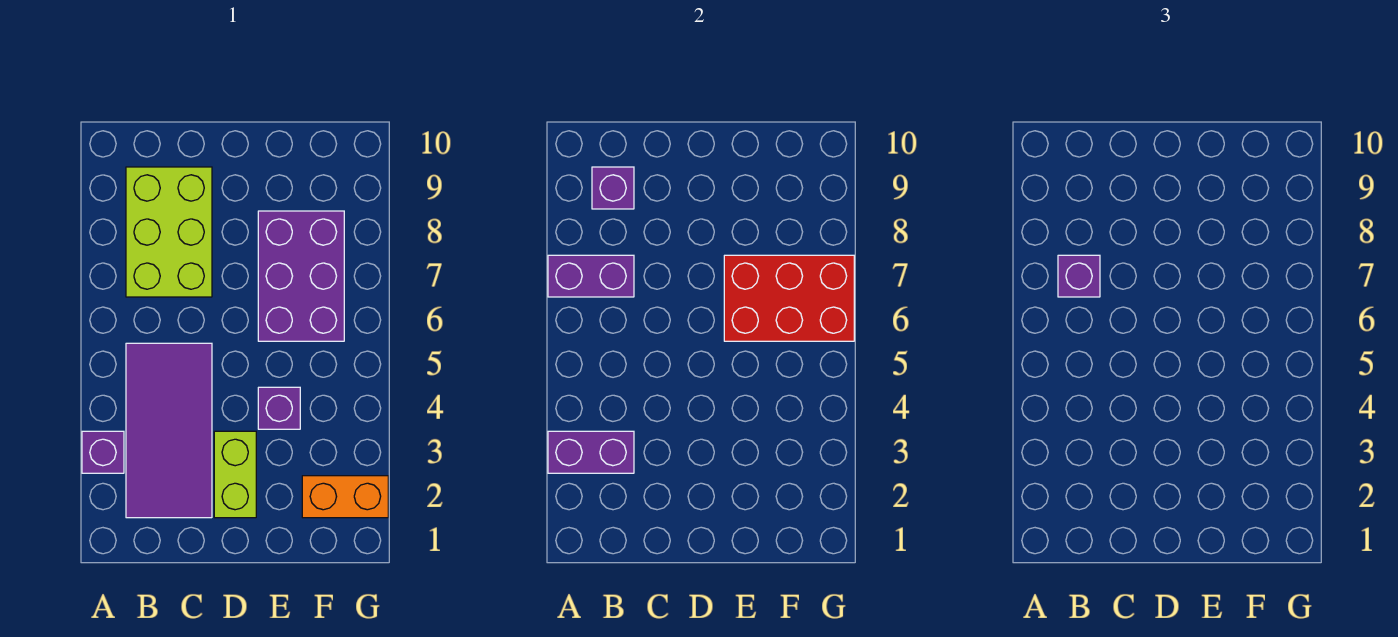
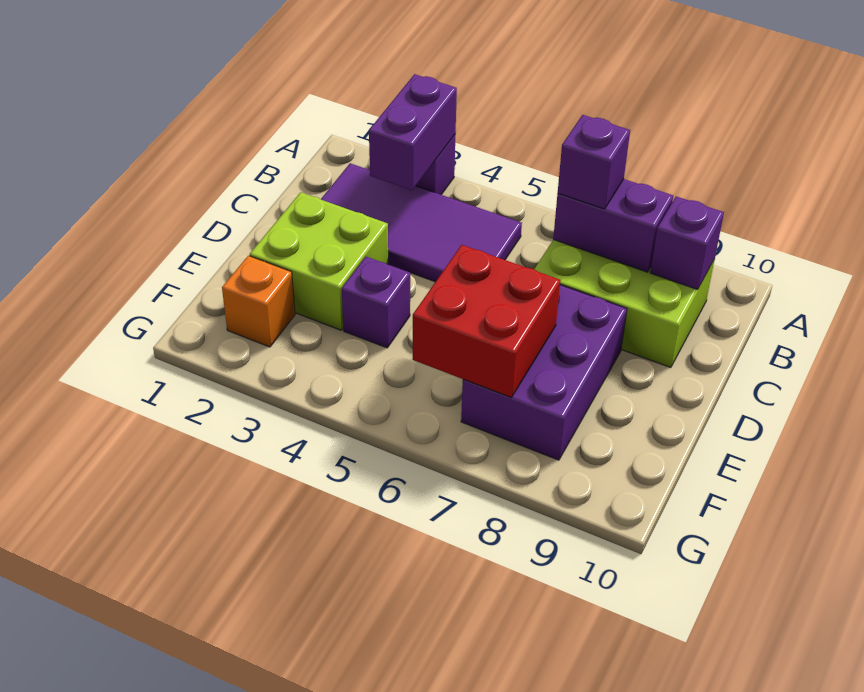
purple 1x2 brick [548,255,634,297] -> purple 1x2 brick turned to [553,179,673,272]
lime 1x2 brick [214,431,256,518] -> lime 2x2 brick [250,192,388,330]
purple 2x3 brick [258,211,344,341] -> purple 2x3 brick turned to [461,285,627,460]
red 2x3 brick [724,255,854,341] -> red 2x2 brick [413,245,560,397]
orange 1x2 brick [302,476,388,518] -> orange 1x1 brick [222,256,295,347]

